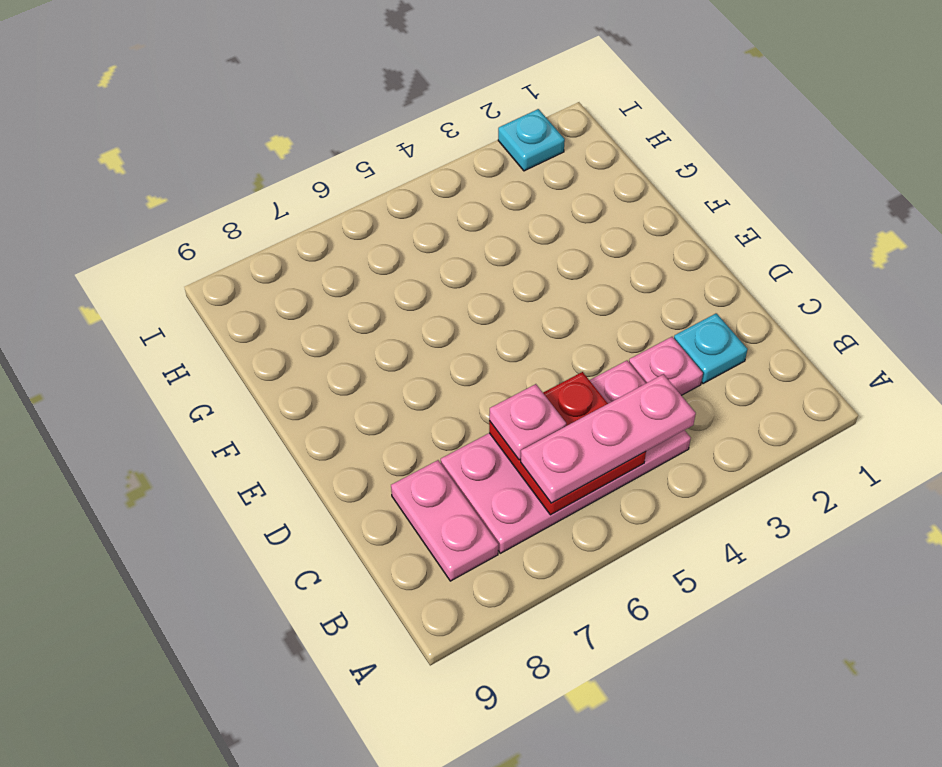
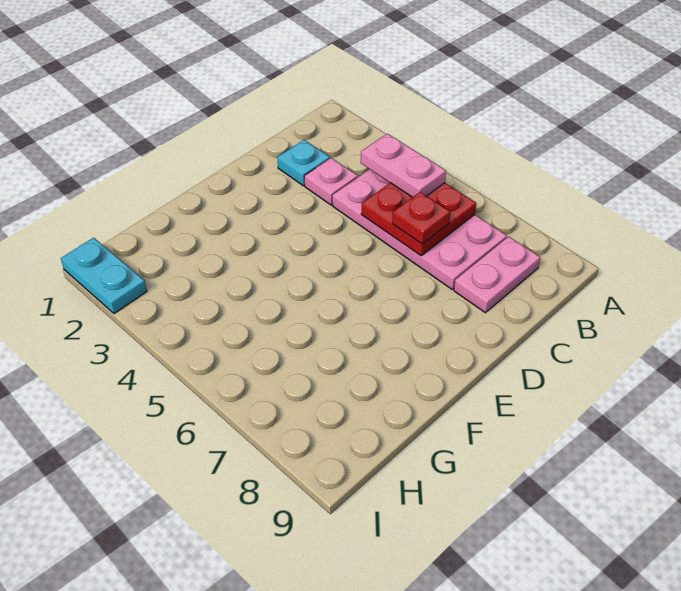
pink 1x3 plate [521,374,696,503] -> pink 1x2 plate [361,134,446,197]
pink 1x1 plate [489,384,566,460] -> red 1x1 plate [392,192,450,244]
cyan 1x1 plate [498,109,565,171] -> cyan 1x2 plate [61,238,147,314]

